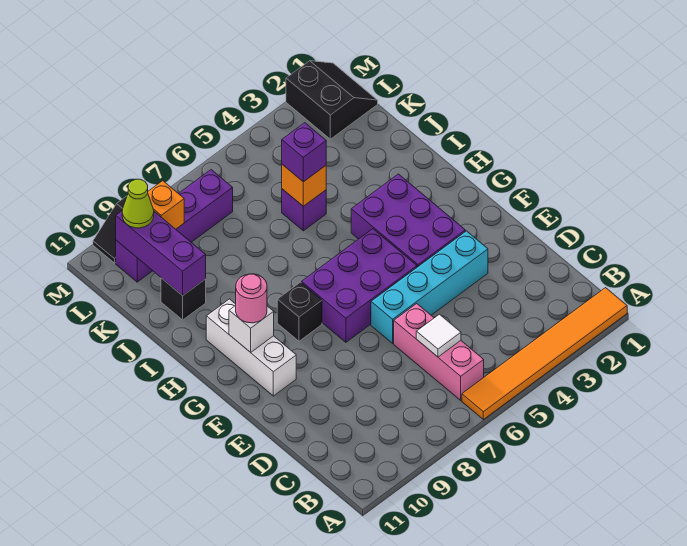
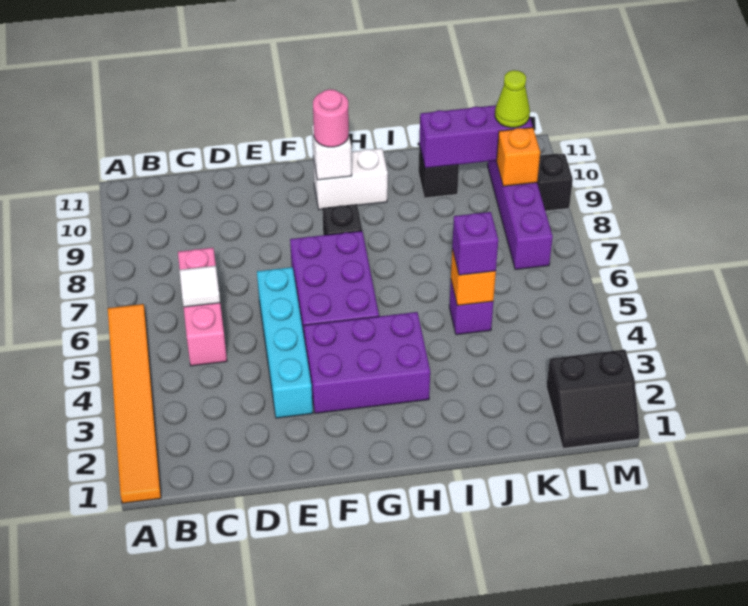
pink 1x3 brick [394,304,484,400] -> pink 1x3 brick turned to [178,248,227,366]
white 1x3 brick [206,299,296,396] -> white 1x2 brick [313,148,388,210]

